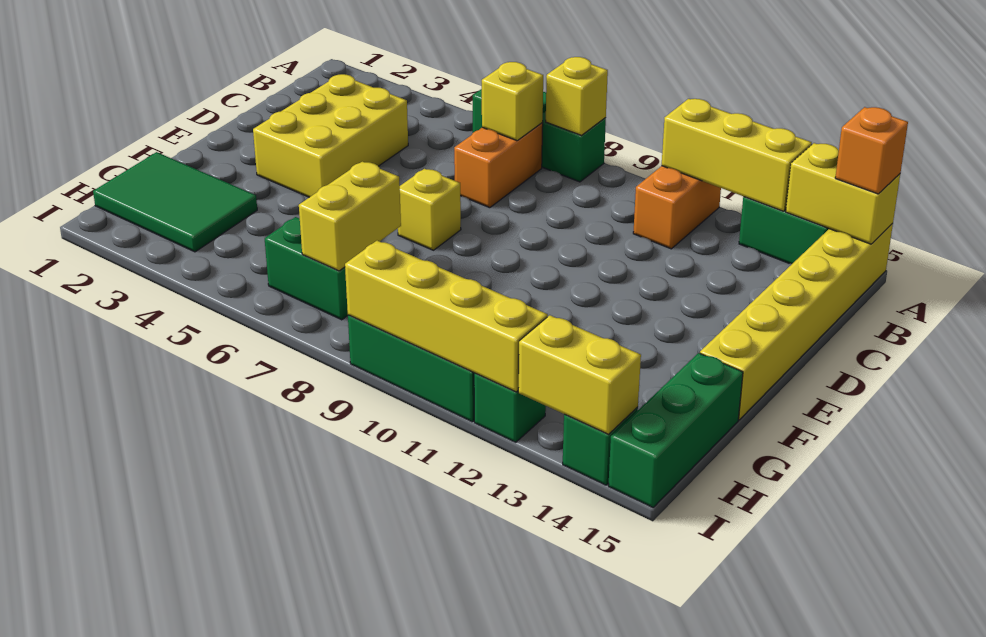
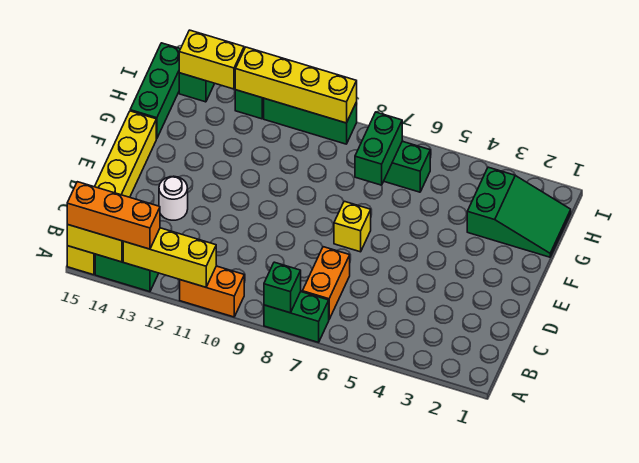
green 1x3 brick [473,89,606,182] -> green 1x2 brick [264,292,329,342]
yellow 1x1 brick [546,57,608,135] -> green 1x1 brick [264,262,301,313]
orange 1x2 brick [633,166,721,249] -> orange 1x2 brick turned to [180,266,244,317]
orange 1x1 brick [835,107,908,194] -> orange 1x3 brick [67,182,160,249]
yellow 1x1 brick [482,62,543,141] -> none
yellow 2x3 brick [253,74,408,197] -> none
none -> white 1x1 round brick [159,176,188,220]
green 2x3 tile [93,152,257,252] -> green 2x3 slope [467,167,571,257]
yellow 1x2 brick [299,162,401,271] -> green 1x2 brick [355,112,402,185]

